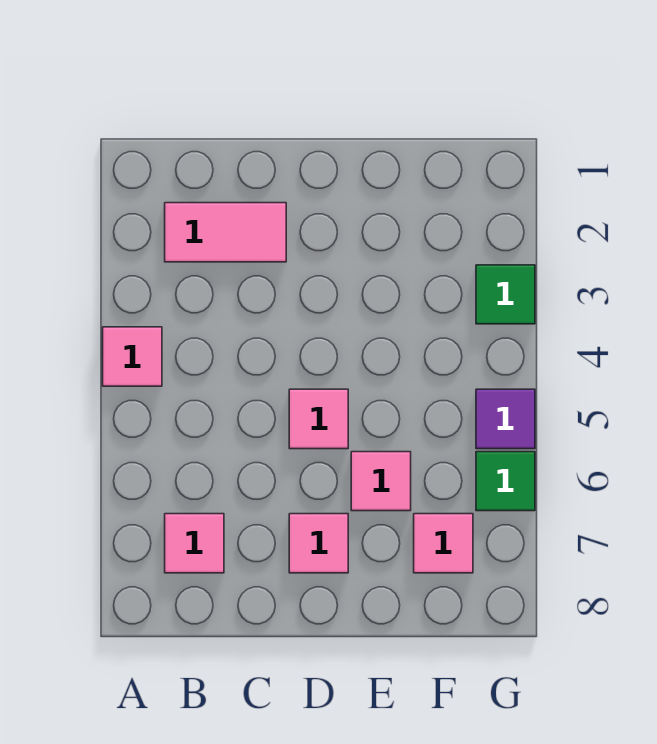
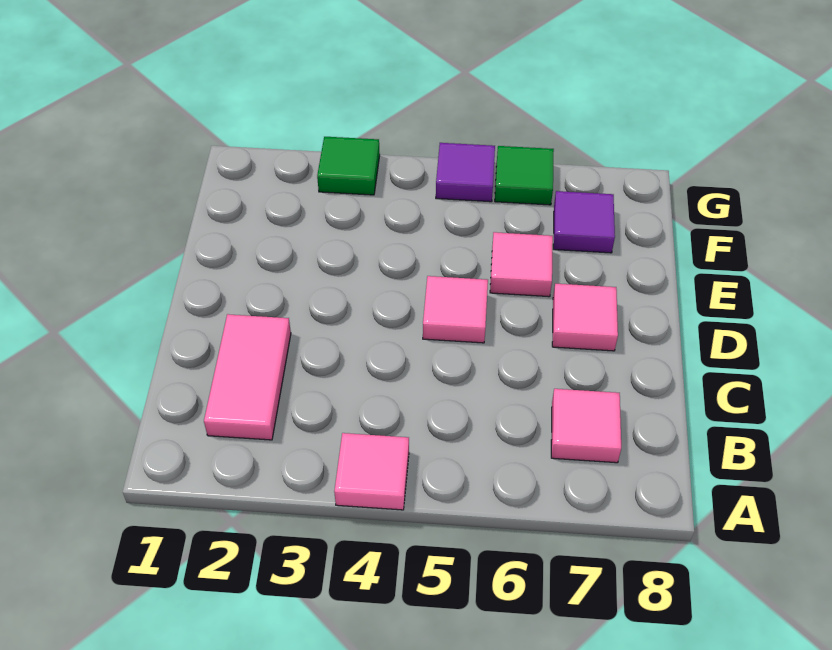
pink 1x1 tile [414,514,473,573] -> purple 1x1 tile [553,191,615,253]

